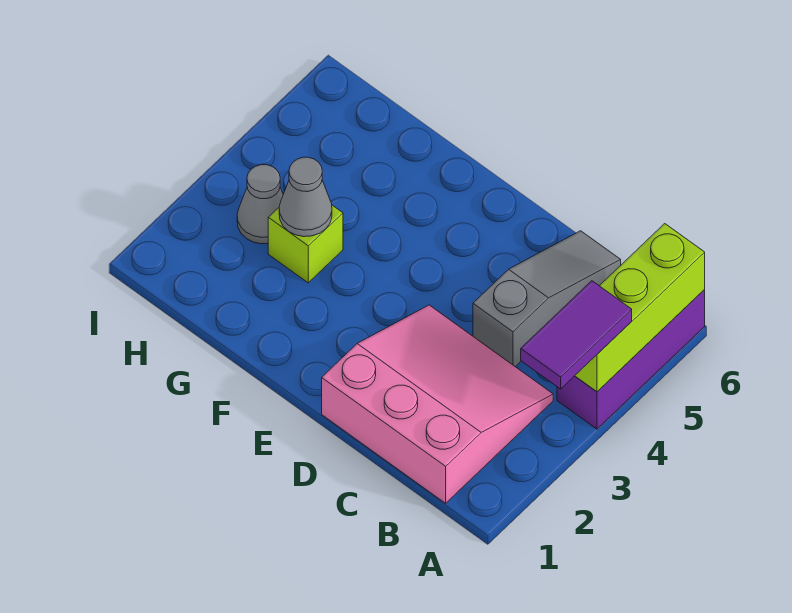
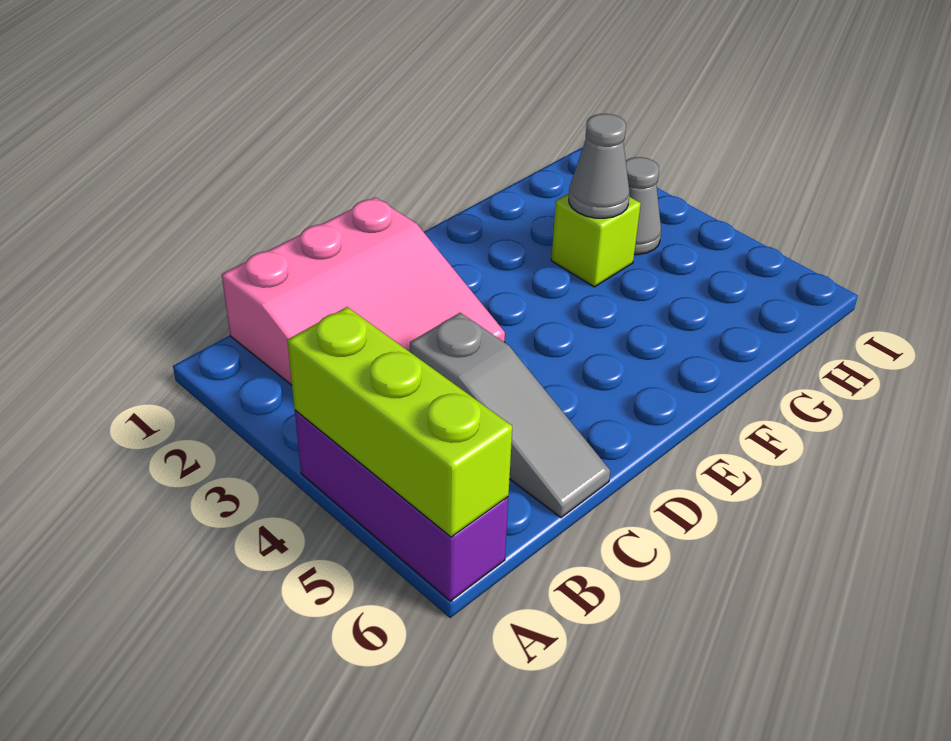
purple 1x2 tile [521,281,632,389] -> none

